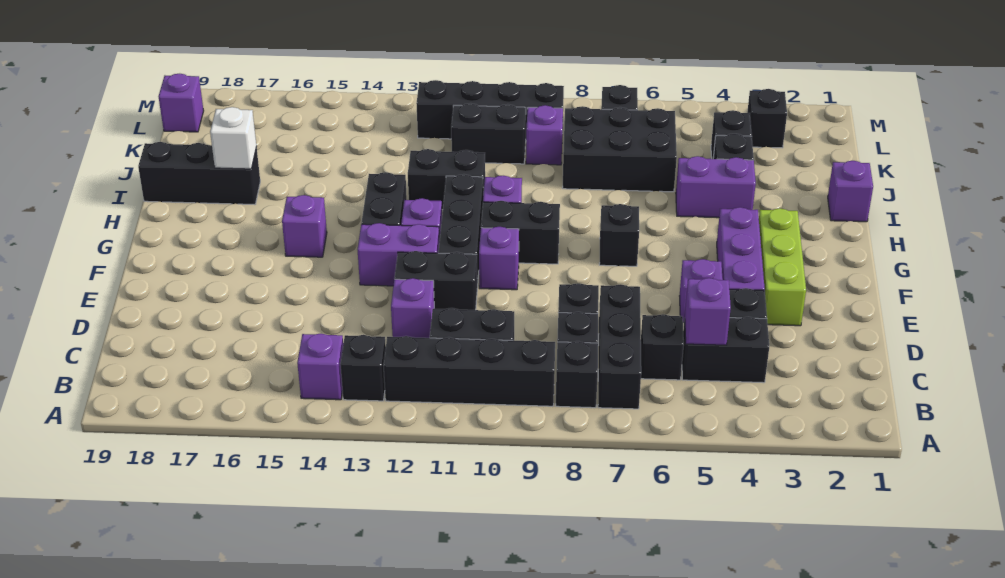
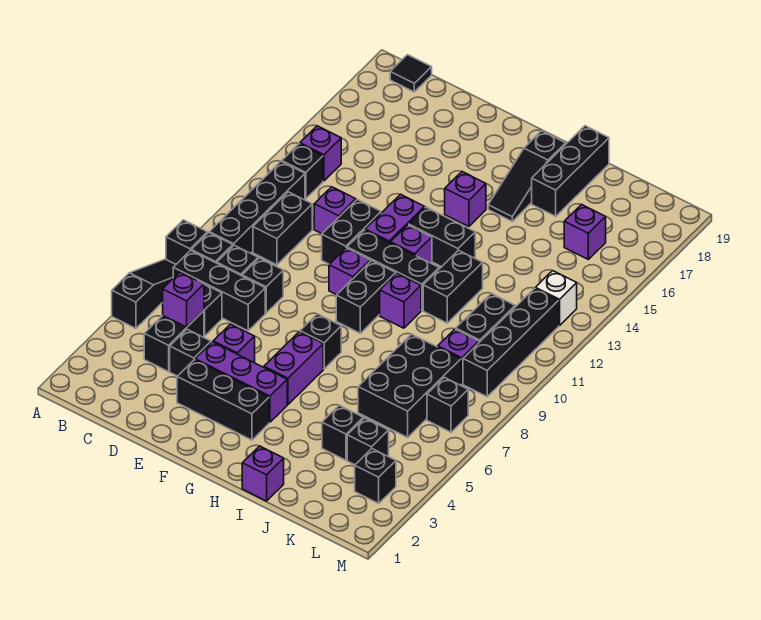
none -> black 1x3 slope [112,259,176,328]
none -> black 1x1 brick [166,220,207,264]
none -> black 1x1 tile [390,55,432,92]
lime 1x3 brick [759,208,806,326] -> black 1x3 brick [177,360,269,440]
none -> black 1x3 slope [488,131,566,221]
purple 1x2 brick [676,156,756,218] -> purple 1x2 brick moved to [264,332,323,404]
white 1x1 brick [210,107,257,169] -> white 1x1 brick moved to [535,271,577,326]
purple 1x1 brick [158,74,204,132] -> purple 1x1 brick moved to [564,204,606,259]

